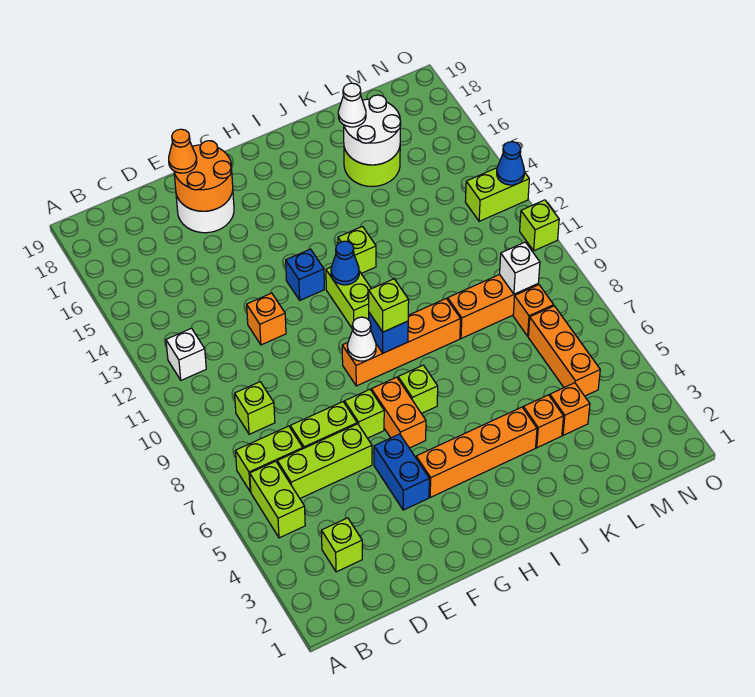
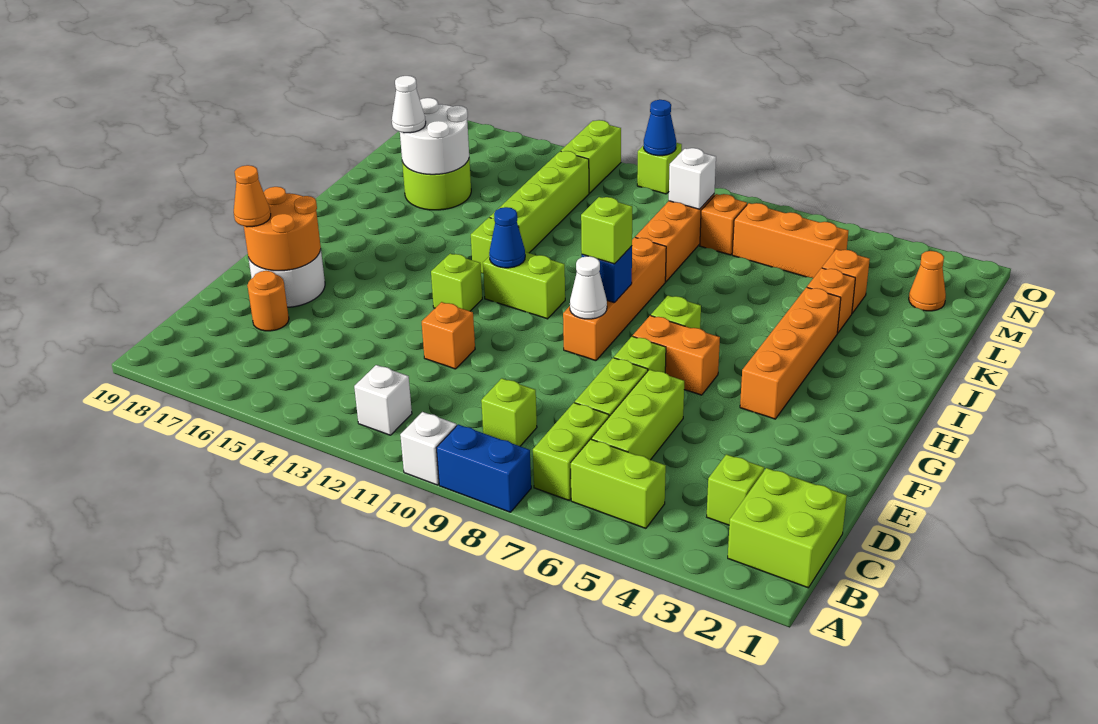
none -> white 1x1 brick [400,412,457,485]
none -> lime 2x2 brick [728,468,847,588]
none -> orange 1x1 round brick [247,271,289,331]
blue 1x2 brick [374,434,429,510] -> blue 1x2 brick moved to [436,424,531,512]
blue 1x1 brick [286,249,324,300] -> lime 1x1 brick [431,254,482,311]
none -> lime 1x4 brick [490,151,589,253]
none -> orange 1x1 cone [909,251,946,311]
blue 1x1 cone [497,142,524,185] -> blue 1x1 cone moved to [644,100,676,156]

